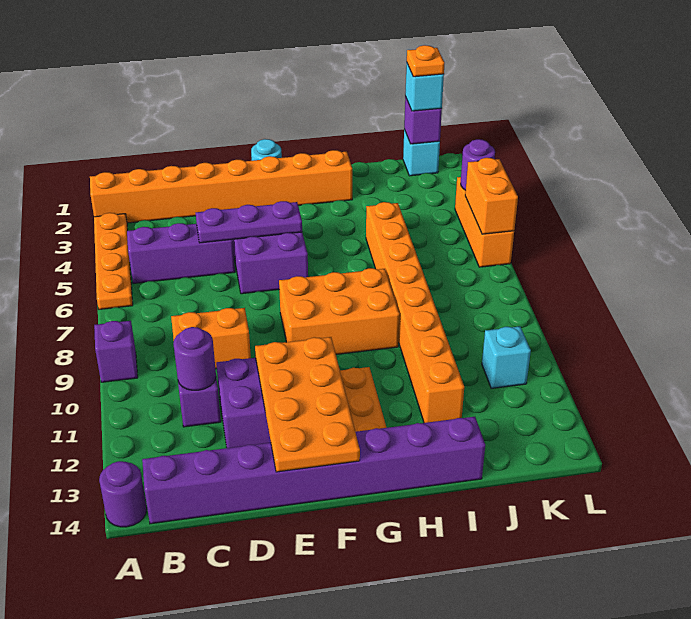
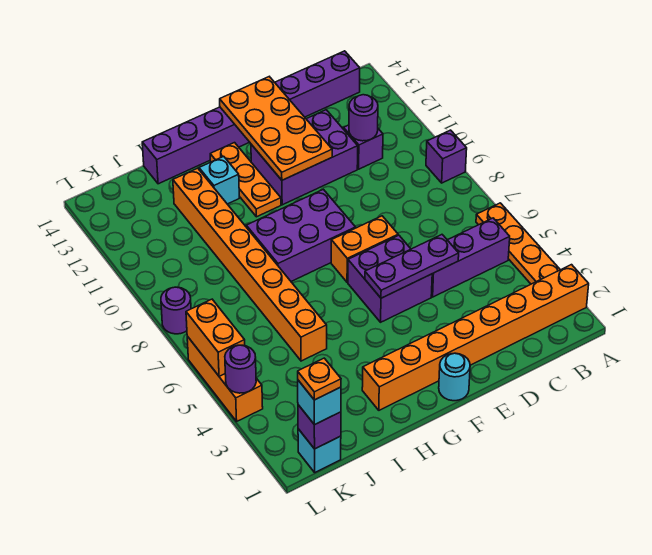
purple 1x1 round brick [99,461,147,527] -> purple 1x1 round brick moved to [161,287,191,334]
orange 1x2 brick [171,308,251,369] -> orange 1x2 brick moved to [331,216,398,282]
orange 2x3 brick [279,268,400,354] -> purple 2x3 brick [246,189,356,281]
cyan 1x1 brick [482,326,531,388] -> cyan 1x1 brick moved to [199,156,239,204]

